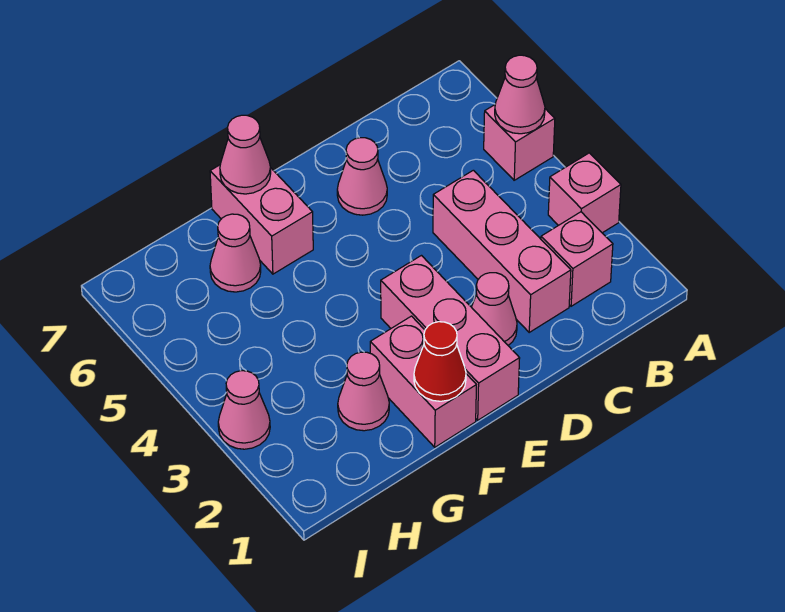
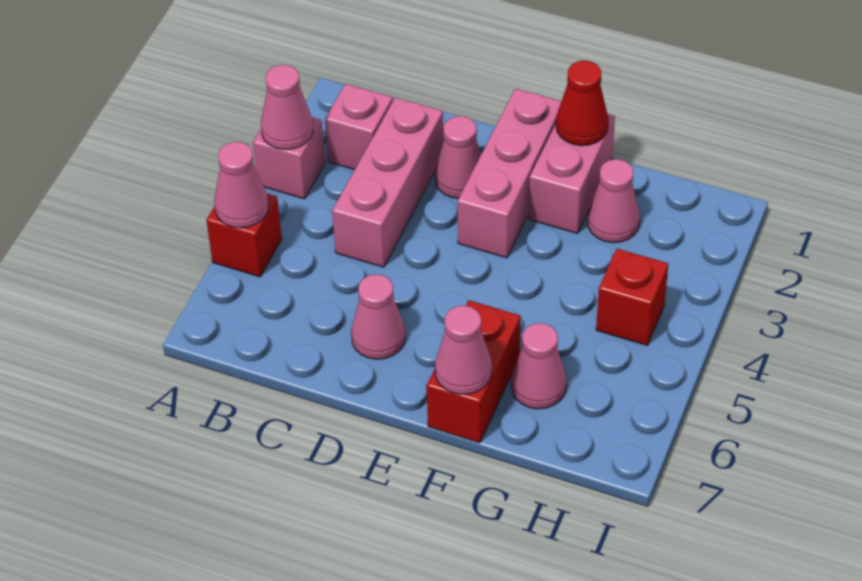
pink 1x1 brick [484,105,555,180] -> red 1x1 brick [206,193,282,277]
pink 1x2 brick [210,165,313,274] -> red 1x2 brick [427,300,521,443]
none -> red 1x1 brick [596,249,668,345]
pink 1x1 cone [218,371,270,449] -> pink 1x1 cone moved to [261,65,313,150]

